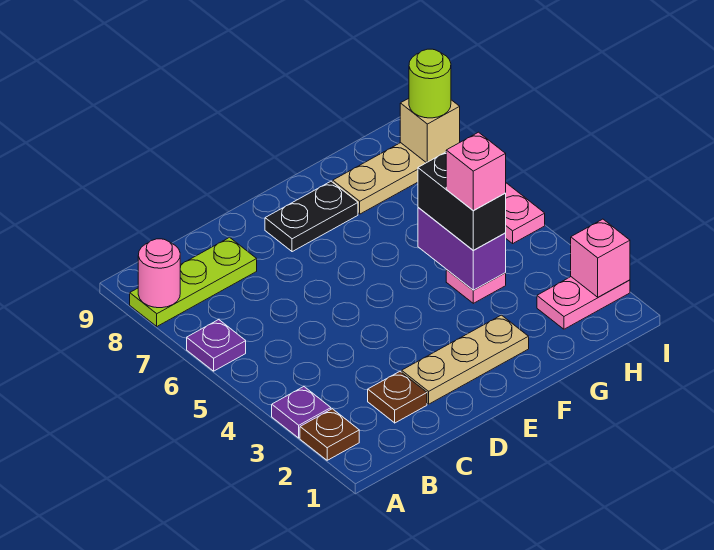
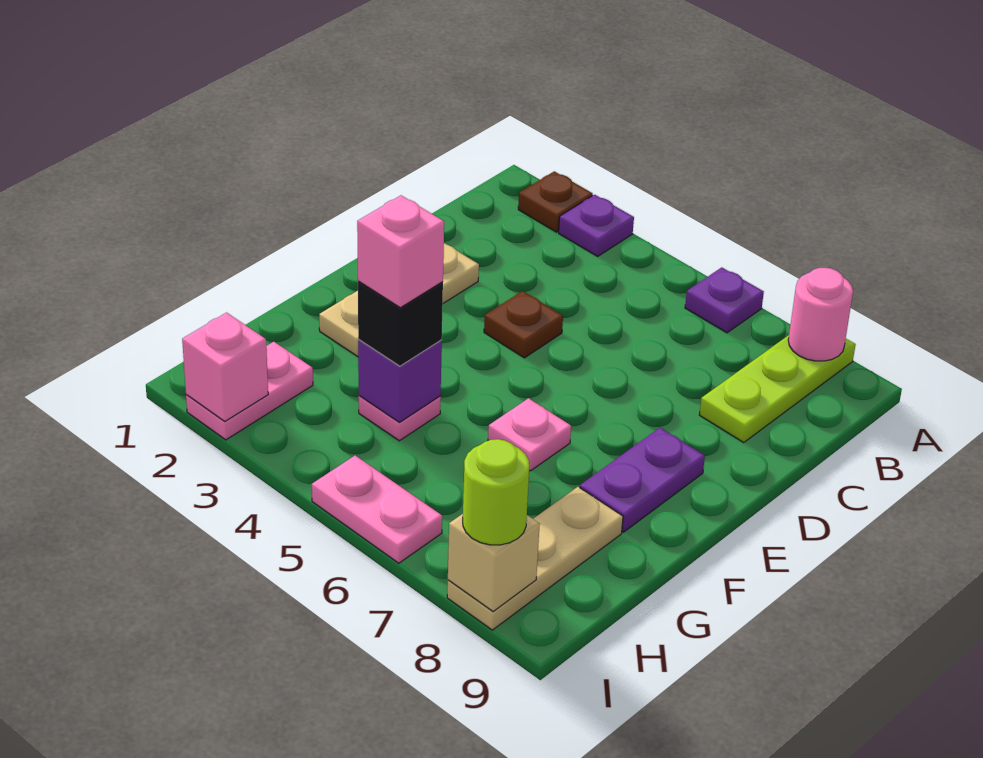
brown 1x1 plate [368,372,427,423] -> brown 1x1 plate moved to [484,291,563,358]
black 1x2 plate [265,181,358,252] -> purple 1x2 plate [580,428,705,532]
none -> pink 1x1 plate [488,398,571,471]
purple 1x2 brick [418,207,506,290] -> purple 1x1 brick [358,340,442,422]
black 1x2 brick [418,152,506,250] -> black 1x1 brick [358,281,443,366]

